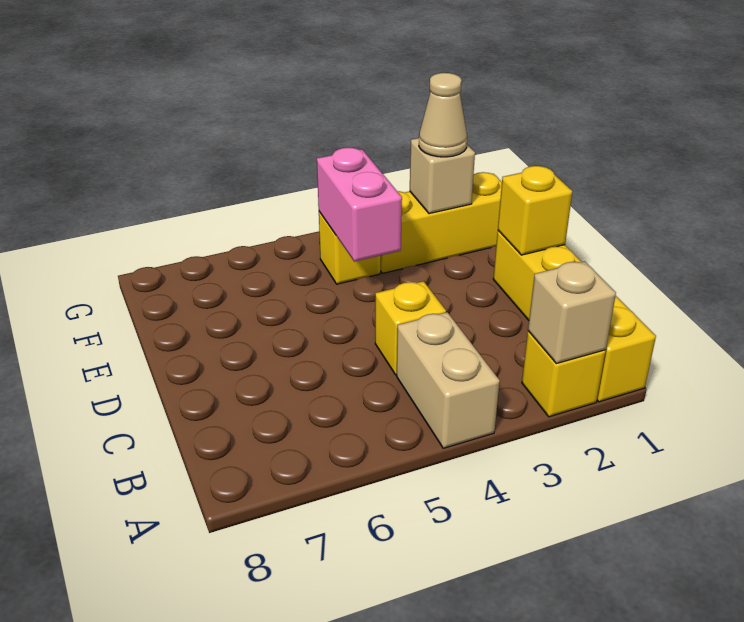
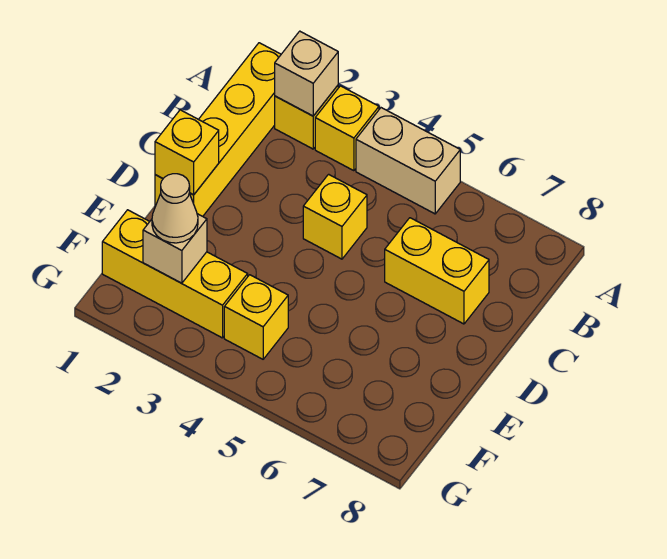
none -> yellow 1x1 brick [315,86,379,171]
tan 1x2 brick [397,312,500,448] -> tan 1x2 brick turned to [356,108,460,214]
none -> yellow 1x2 brick [385,218,489,324]
pink 1x2 brick [317,148,402,262] -> none

